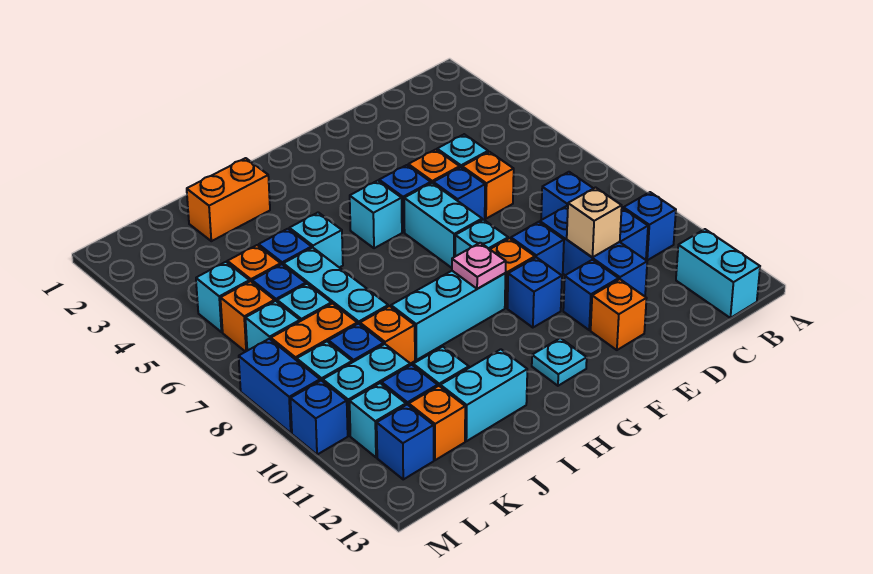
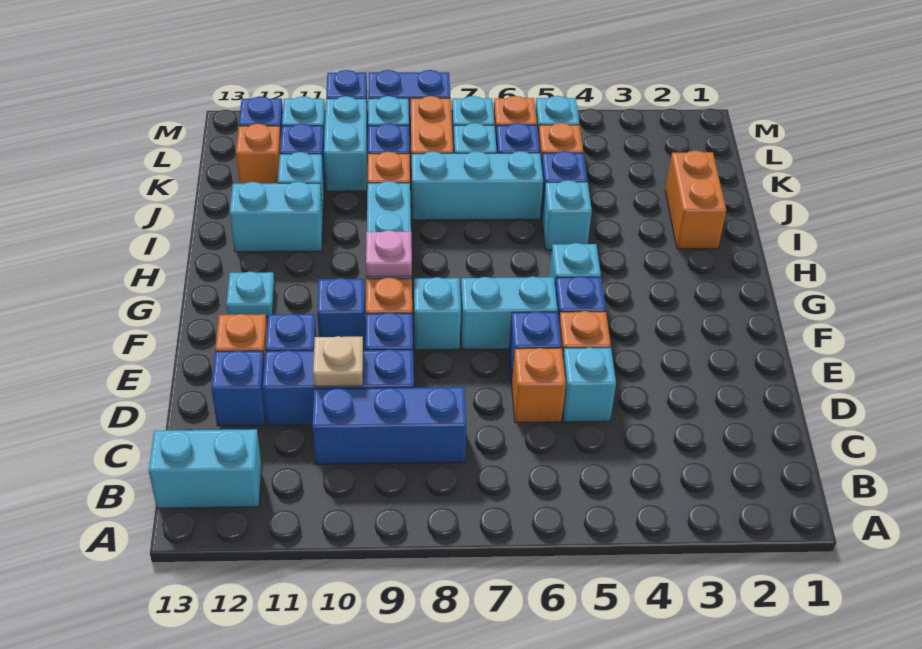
blue 1x1 brick [623,192,676,260] -> blue 1x1 brick moved to [211,351,266,426]
tan 1x1 brick [567,188,622,257] -> tan 1x1 plate [313,336,363,386]
cyan 1x2 brick [440,349,527,441] -> cyan 1x2 brick turned to [230,182,323,252]

